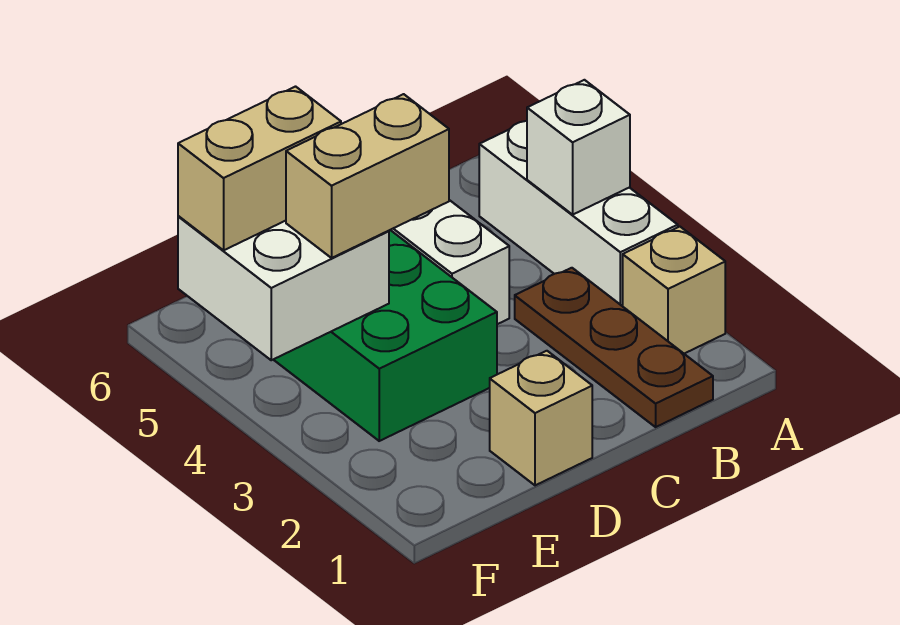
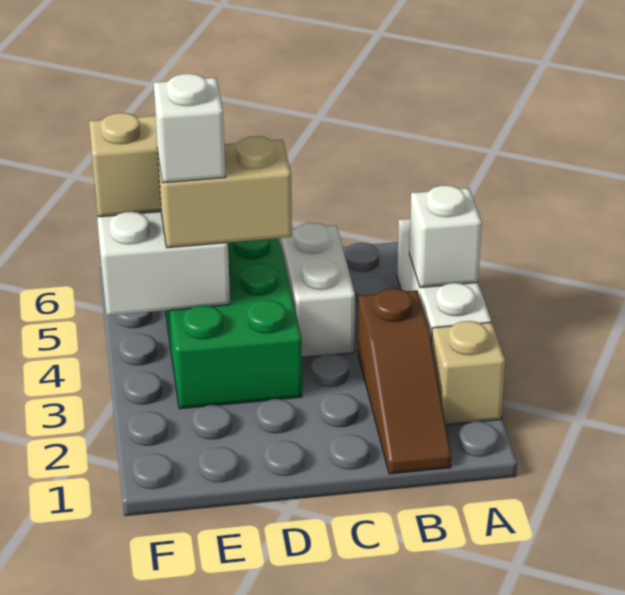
brown 1x3 plate [515,268,713,427] -> brown 1x3 slope [358,289,451,474]
tan 1x1 brick [490,351,592,485] -> none
none -> white 1x1 brick [154,74,226,183]

